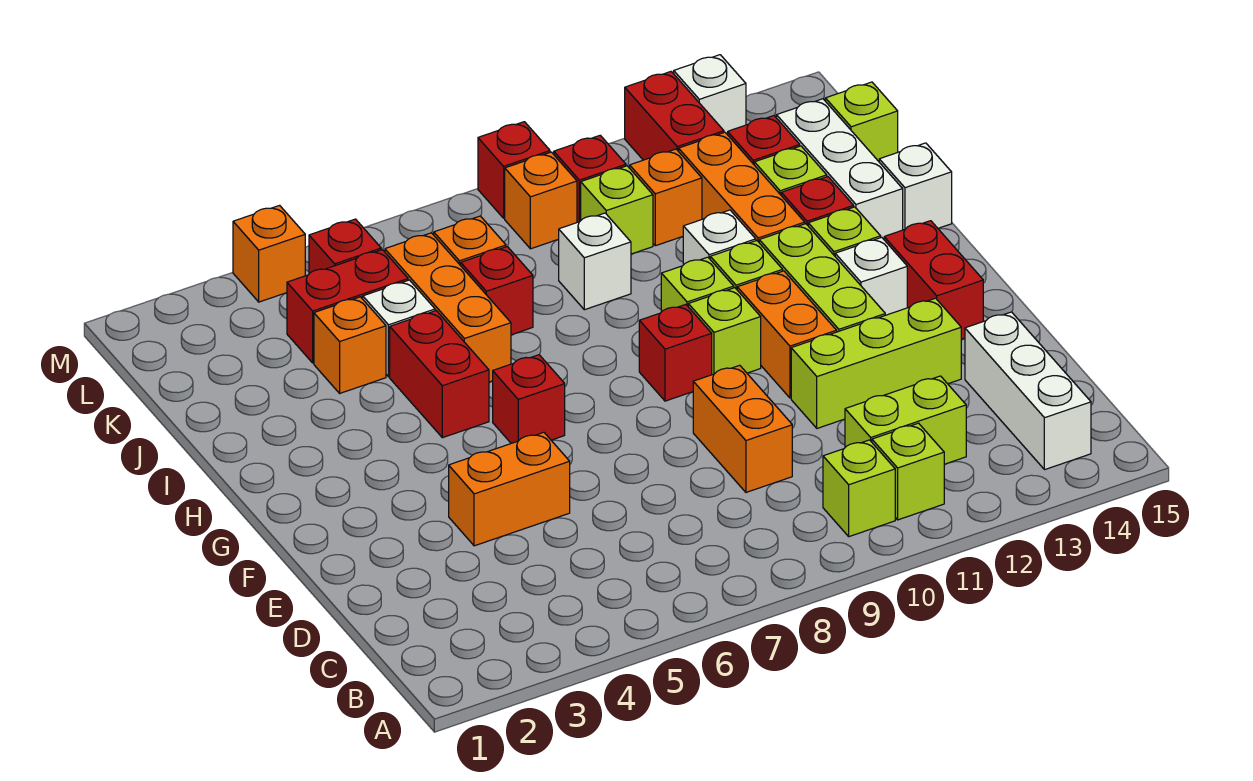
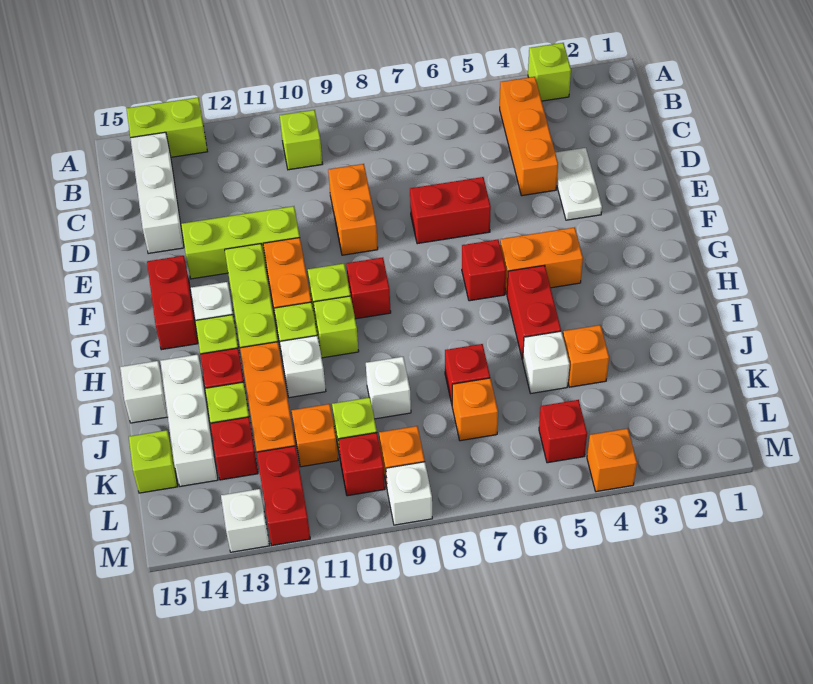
lime 1x1 brick [872,423,944,520] -> lime 1x1 brick moved to [528,43,571,101]
lime 1x2 brick [845,376,966,464] -> lime 1x2 brick moved to [126,97,207,157]
none -> white 1x2 plate [555,148,602,220]
orange 1x2 brick [449,432,570,546] -> orange 1x2 brick moved to [500,227,583,294]
orange 1x3 brick [385,233,511,382] -> orange 1x3 brick moved to [500,77,558,196]
red 1x2 brick [287,250,408,363] -> red 1x2 brick moved to [410,177,491,244]
red 1x1 brick [478,122,550,218] -> white 1x1 brick [386,462,432,525]

